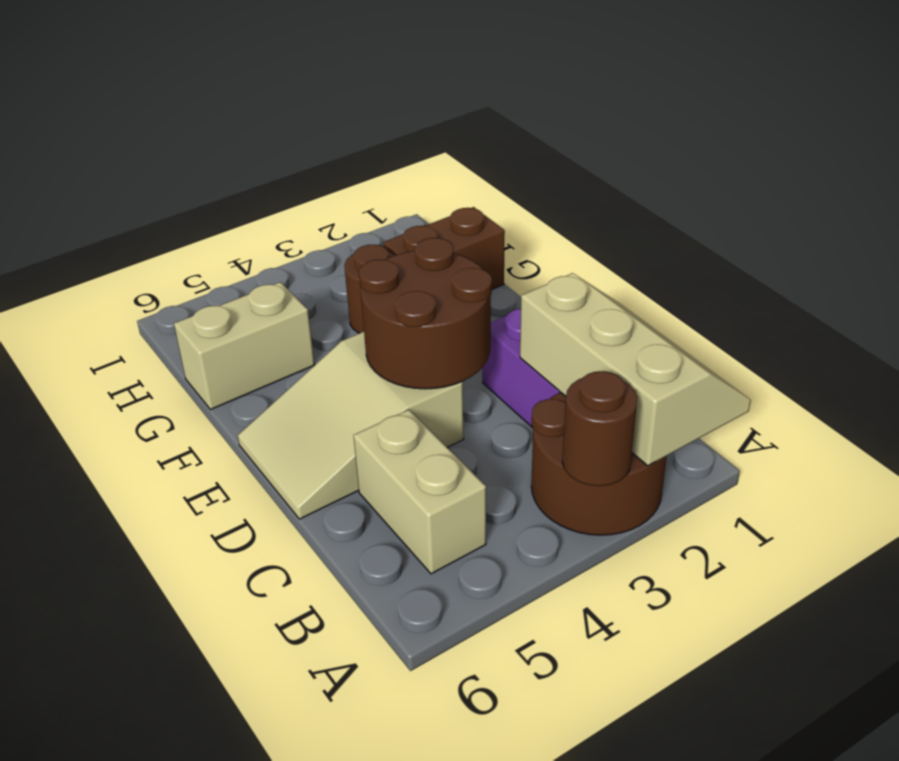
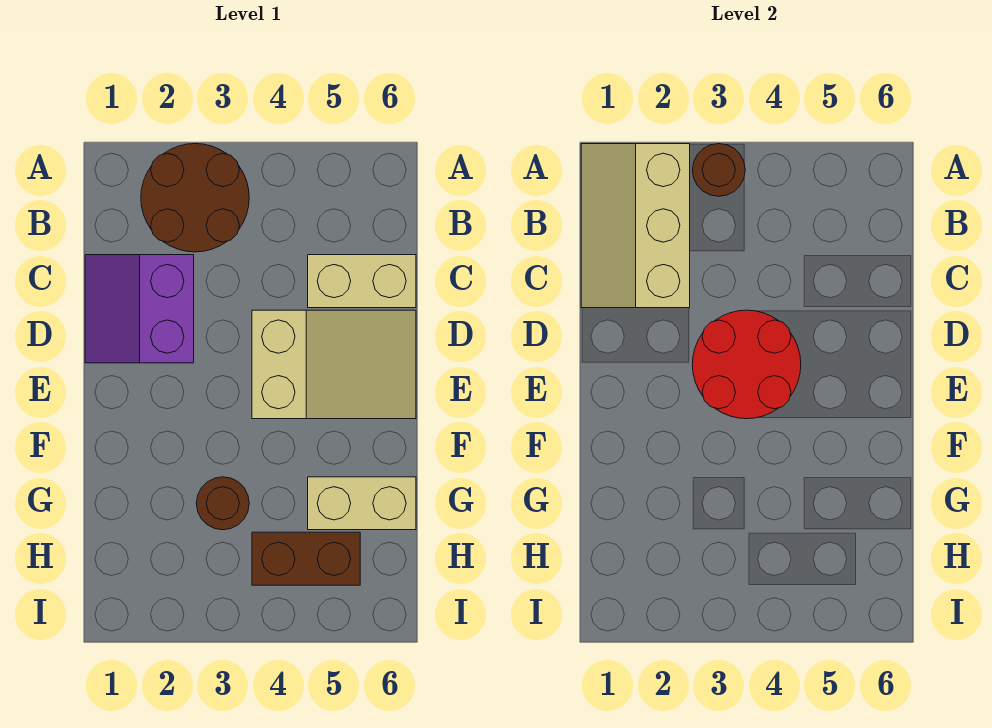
tan 1x2 brick [353,410,486,574] -> tan 1x2 brick turned to [308,255,416,308]
brown 2x2 round brick [359,238,492,389] -> red 2x2 round brick [692,310,801,419]
brown 1x2 brick [383,207,505,290] -> brown 1x2 brick moved to [252,532,360,585]

